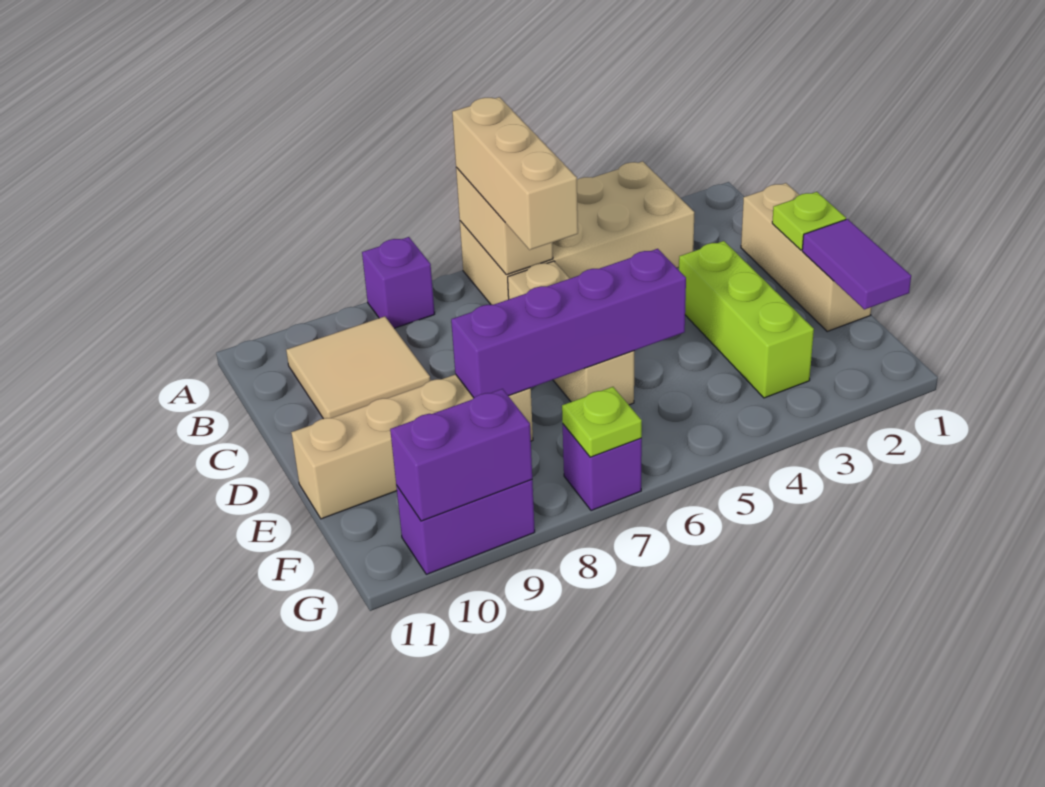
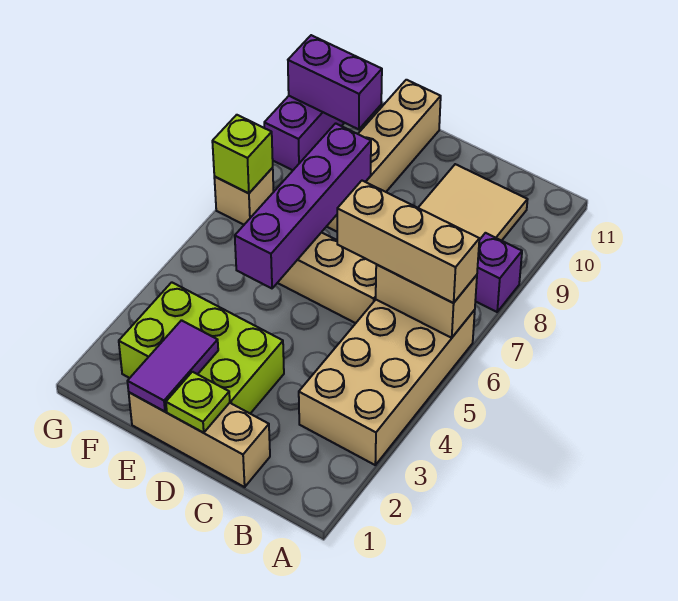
lime 1x3 brick [679,241,814,398] -> lime 2x3 brick [119,282,284,414]
purple 1x2 tile [802,219,911,309] -> purple 1x2 tile turned to [127,320,218,412]
purple 1x1 brick [563,424,642,511] -> tan 1x1 brick [214,168,273,225]
lime 1x1 plate [562,387,642,457] -> lime 1x1 brick [212,115,273,193]
purple 1x2 brick [390,389,532,521] -> purple 1x2 brick turned to [288,35,382,130]

